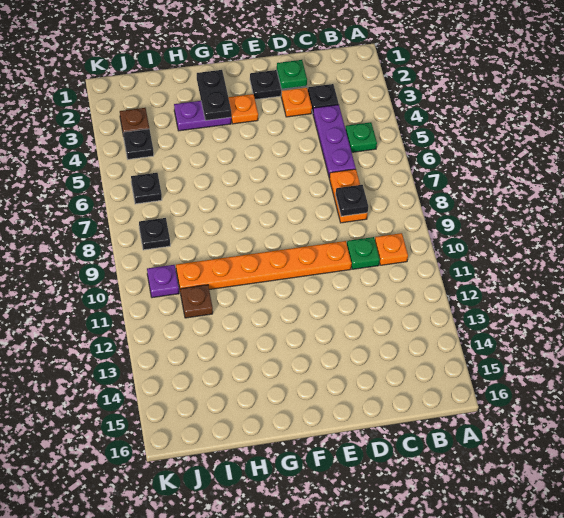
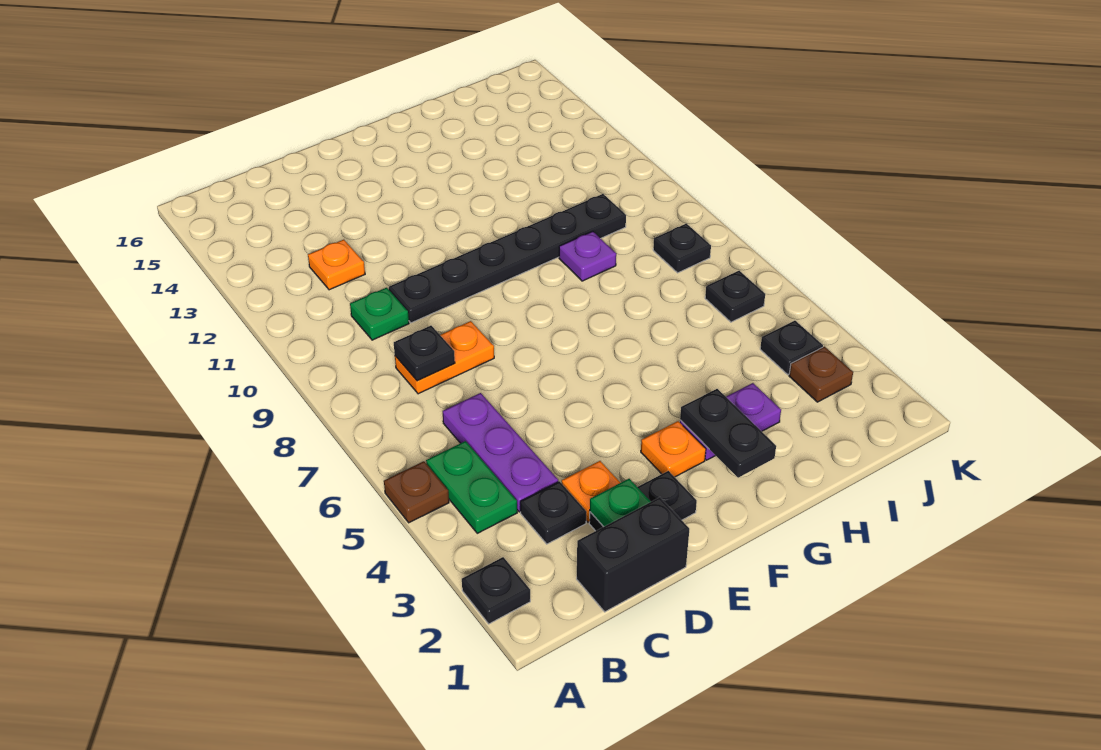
none -> black 1x1 plate [462,557,530,624]
green 1x1 plate [346,122,377,152] -> green 1x2 plate [426,441,517,533]
orange 1x1 plate [375,233,408,265] -> orange 1x1 plate moved to [308,240,365,290]
none -> black 1x2 brick [577,497,689,612]
orange 1x2 plate [329,169,368,223] -> orange 1x2 plate turned to [395,321,494,394]
orange 1x6 plate [176,241,352,293] -> black 1x6 plate [389,194,626,323]
brown 1x1 plate [180,285,213,318] -> brown 1x1 plate moved to [384,461,449,523]
purple 1x1 plate [147,265,179,298] -> purple 1x1 plate moved to [559,231,616,281]

